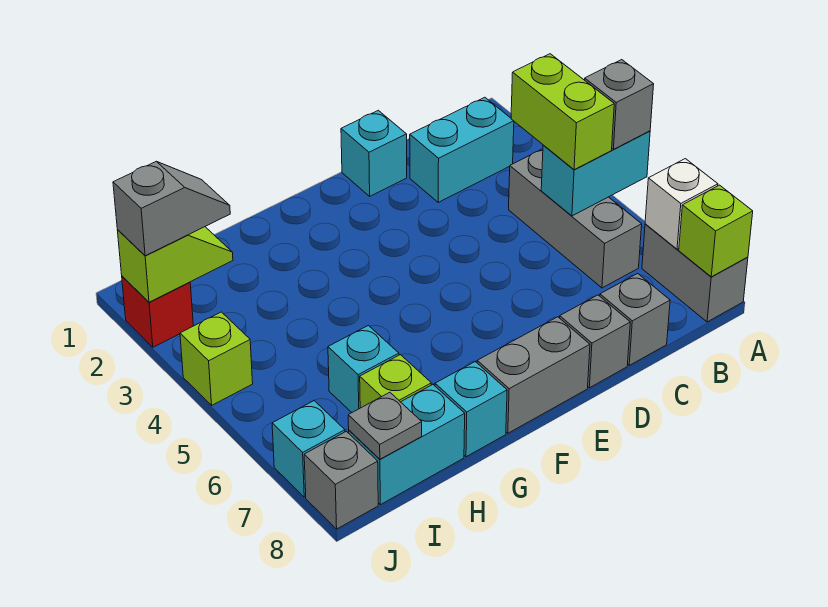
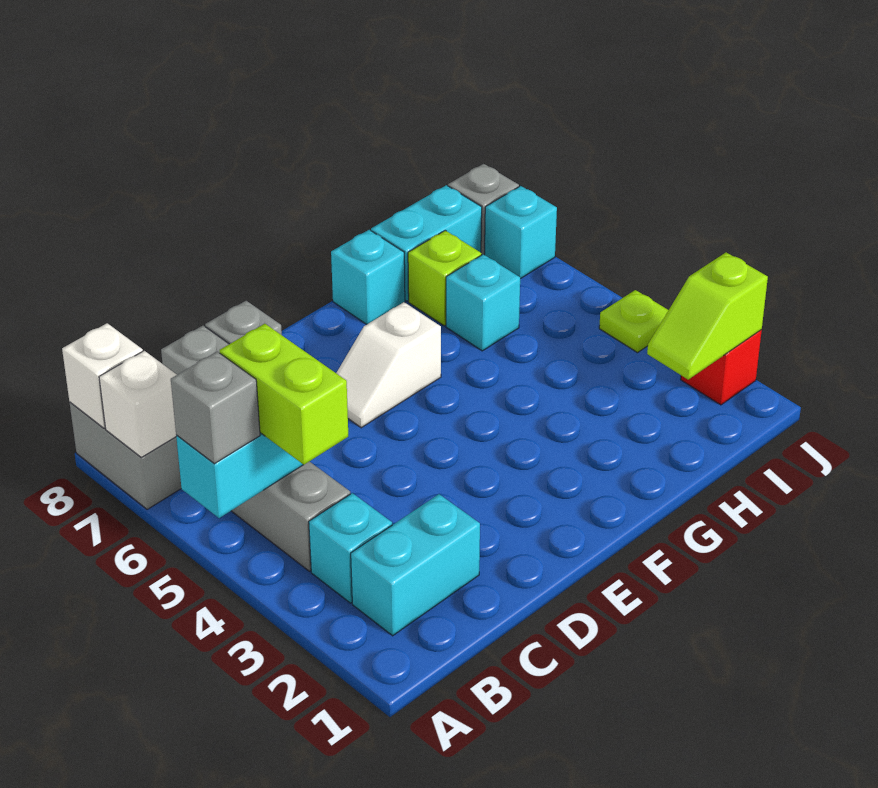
lime 1x1 brick [679,185,753,277] -> white 1x1 brick [62,323,143,428]
cyan 1x1 brick [341,110,407,196] -> cyan 1x1 brick moved to [309,493,392,603]
none -> white 1x2 slope [336,302,441,428]
grey 1x2 brick [477,317,590,433] -> none
grey 1x2 slope [113,161,230,256] -> none
grey 1x1 plate [348,392,422,459] -> none
lime 1x1 brick [180,312,253,405] -> lime 1x1 plate [599,290,668,353]

